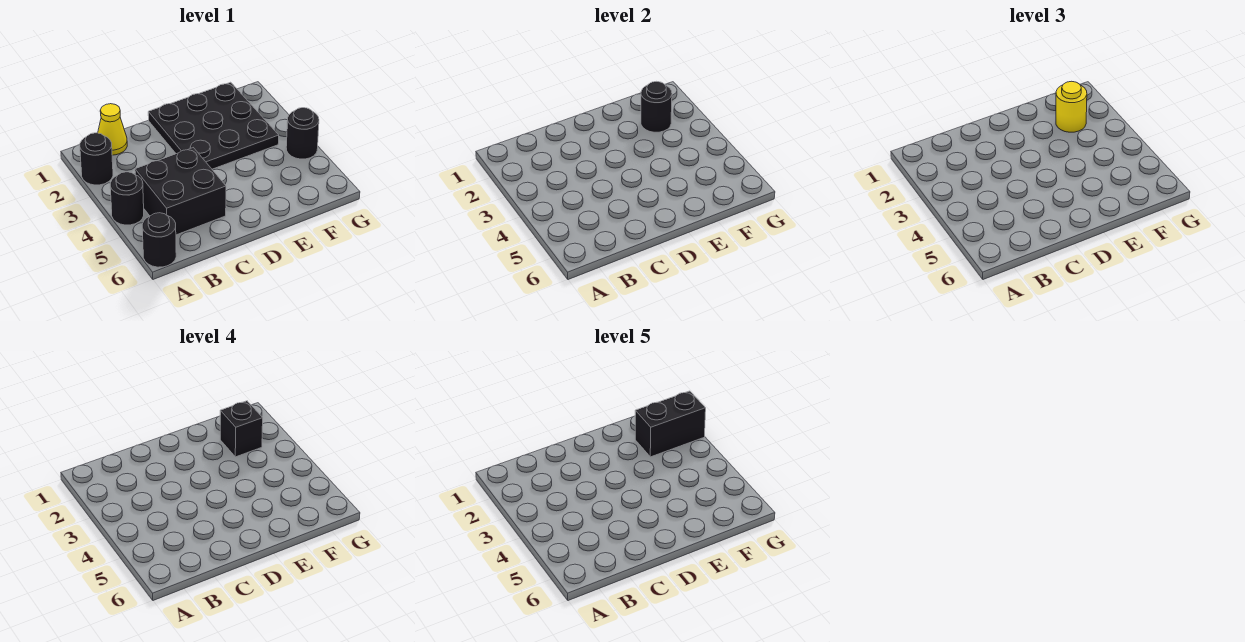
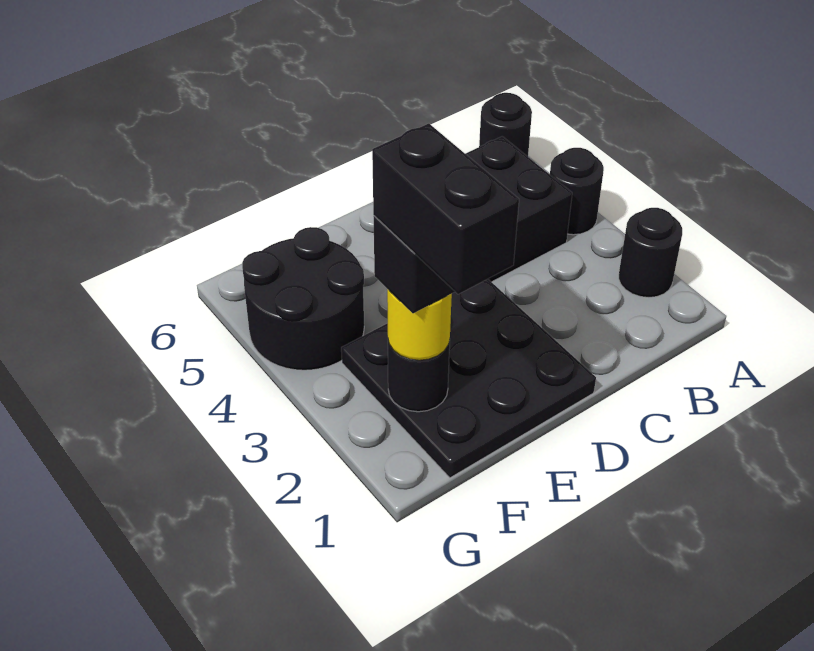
yellow 1x1 cone [98,104,127,155] -> none
black 1x2 brick [635,391,706,457] -> black 1x2 brick turned to [372,124,519,294]
black 1x1 round brick [286,108,319,159] -> black 2x2 round brick [242,227,364,370]

